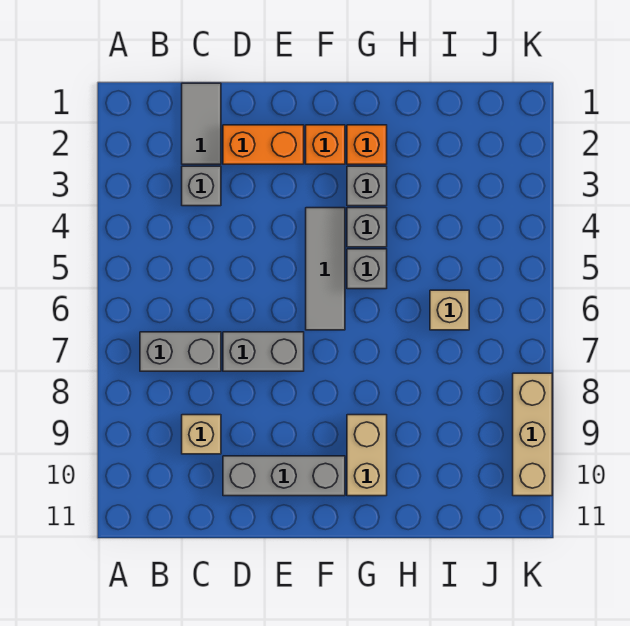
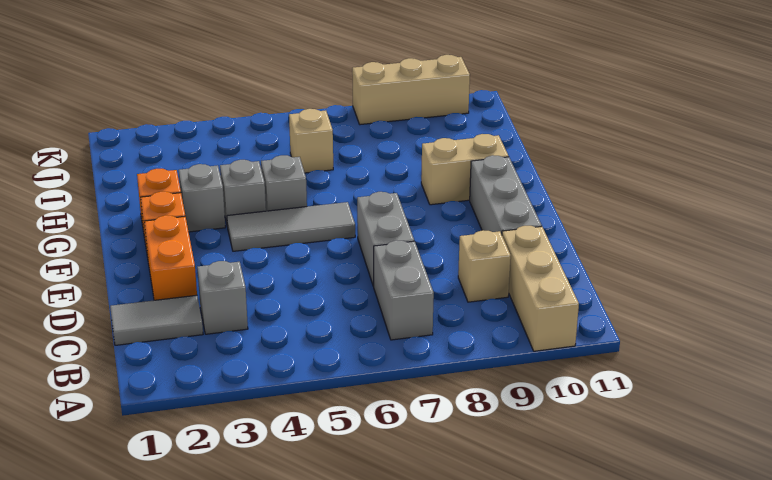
none -> tan 1x3 brick [502,226,579,351]

